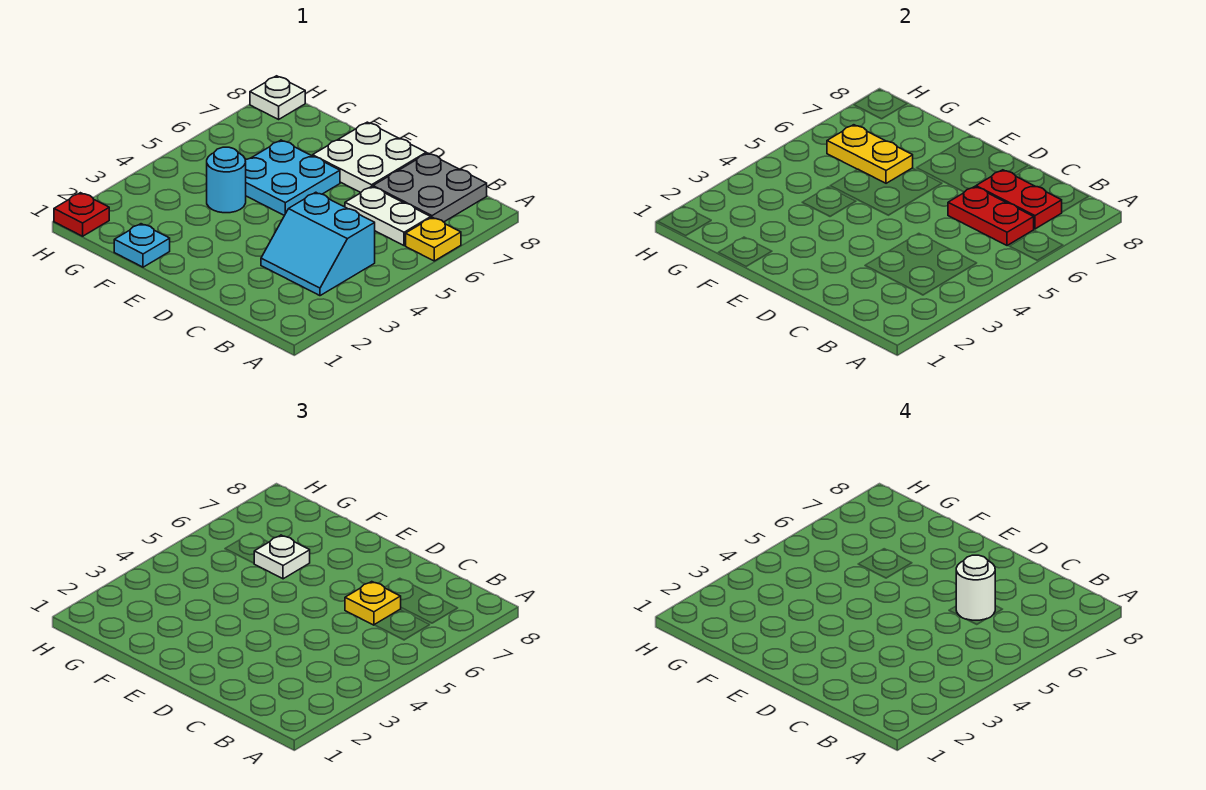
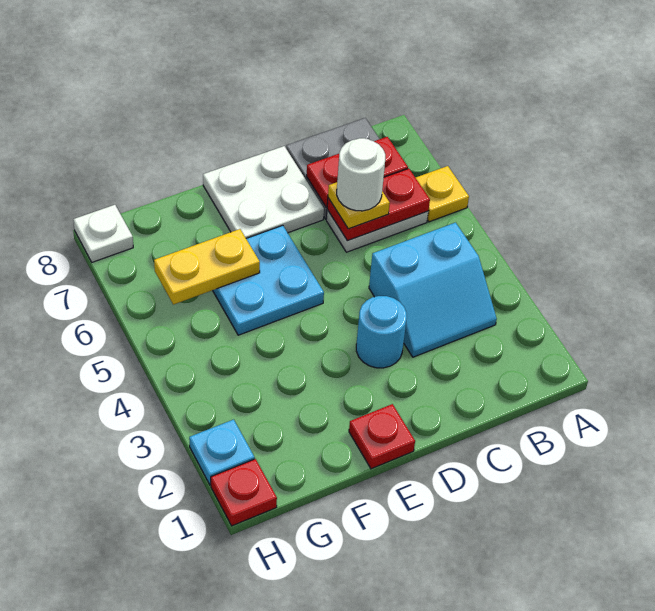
none -> red 1x1 plate [349,404,415,469]
cyan 1x1 plate [114,224,170,267] -> cyan 1x1 plate moved to [189,419,255,485]
cyan 1x1 round brick [207,147,246,213] -> cyan 1x1 round brick moved to [356,296,407,368]
white 1x1 plate [254,535,310,579] -> none

